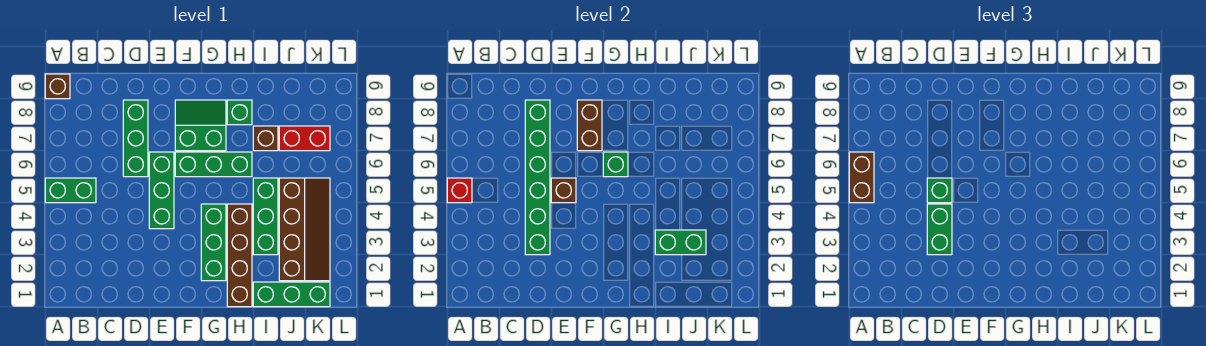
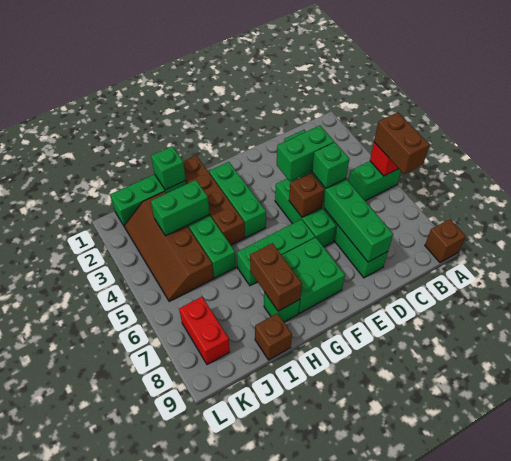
green 1x2 brick [927,204,952,255] -> green 1x2 brick turned to [277,126,334,181]
green 2x2 slope [175,100,226,151] -> green 2x2 brick [282,238,345,313]
brown 1x2 brick [577,100,602,151] -> brown 1x2 brick moved to [250,243,302,311]
green 1x1 brick [603,152,628,177] -> green 1x1 brick moved to [151,146,186,190]
brown 1x1 brick [253,126,278,151] -> brown 1x1 brick moved to [255,313,292,360]
red 1x2 brick [279,126,330,151] -> red 1x2 brick turned to [179,297,230,365]

